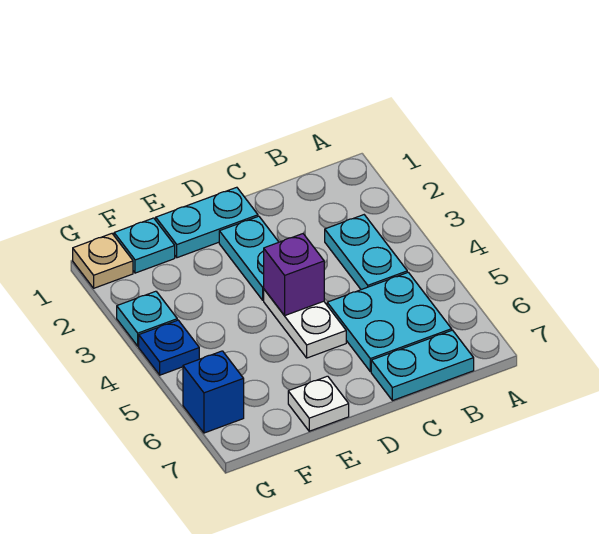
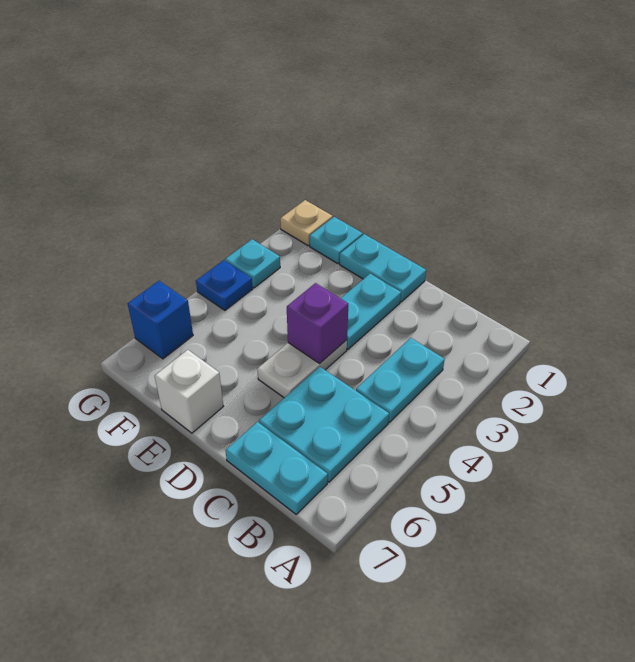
white 1x1 plate [288,376,349,431] -> white 1x1 brick [155,350,223,433]

